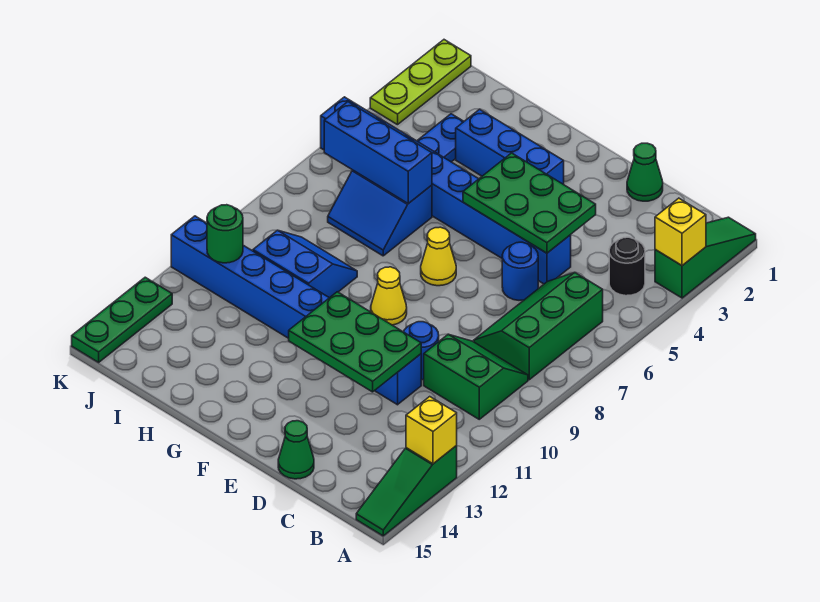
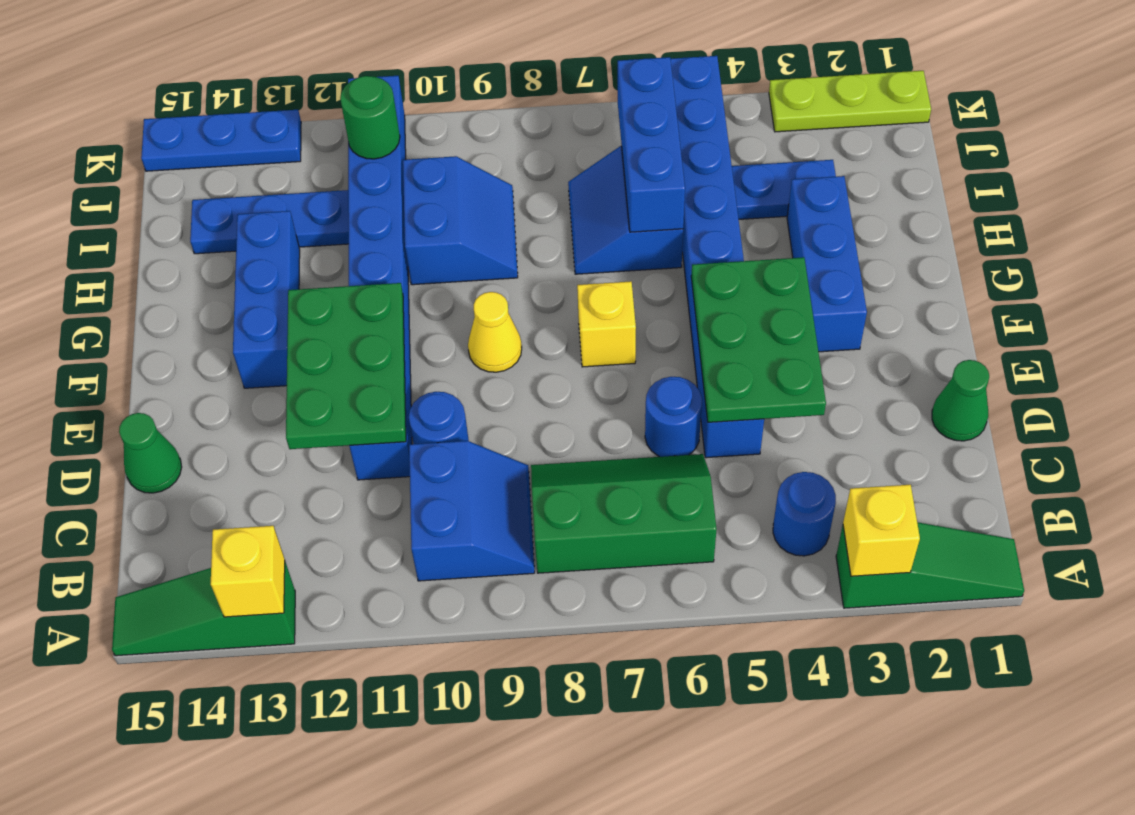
black 1x1 round brick [609,237,645,296] -> blue 1x1 round brick [773,472,836,556]
green 2x2 slope [424,334,528,419] -> blue 2x2 slope [409,441,535,581]
yellow 1x1 cone [421,227,456,286] -> yellow 1x1 brick [577,281,636,367]
none -> blue 1x3 brick [233,211,300,388]
none -> blue 1x3 plate [190,190,349,254]
green 1x3 plate [72,277,172,362] -> blue 1x3 plate [141,110,301,171]

